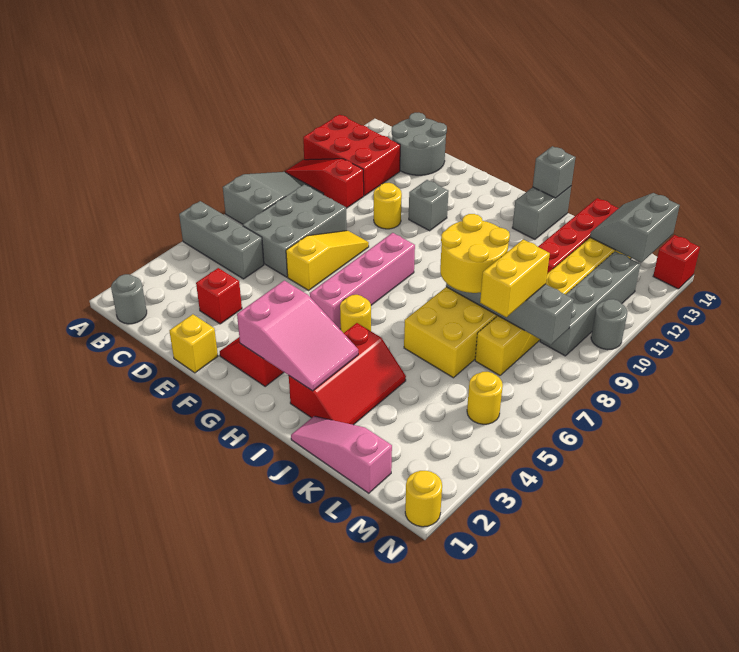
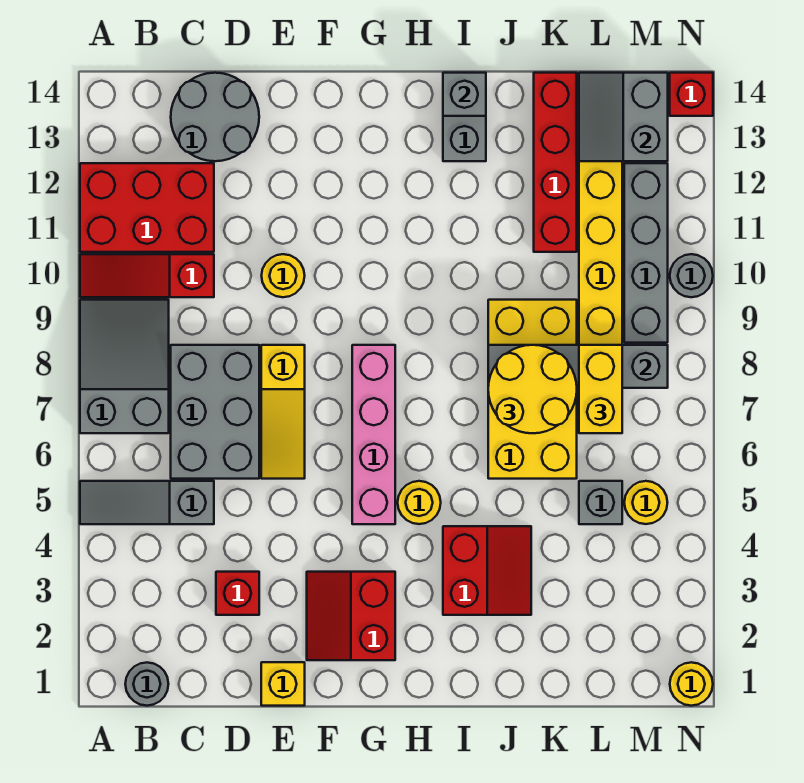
grey 1x3 brick [179,201,264,279] -> grey 1x3 slope [80,481,214,524]
yellow 1x3 slope [286,231,369,290] -> yellow 1x3 slope turned to [261,345,305,479]
grey 1x1 brick [409,180,449,231] -> grey 1x1 brick moved to [579,481,622,524]
pink 2x3 slope [237,281,358,391] -> none
red 2x3 slope [289,323,406,425] -> red 2x2 slope [443,526,531,615]
pink 1x3 slope [291,416,392,493] -> none

